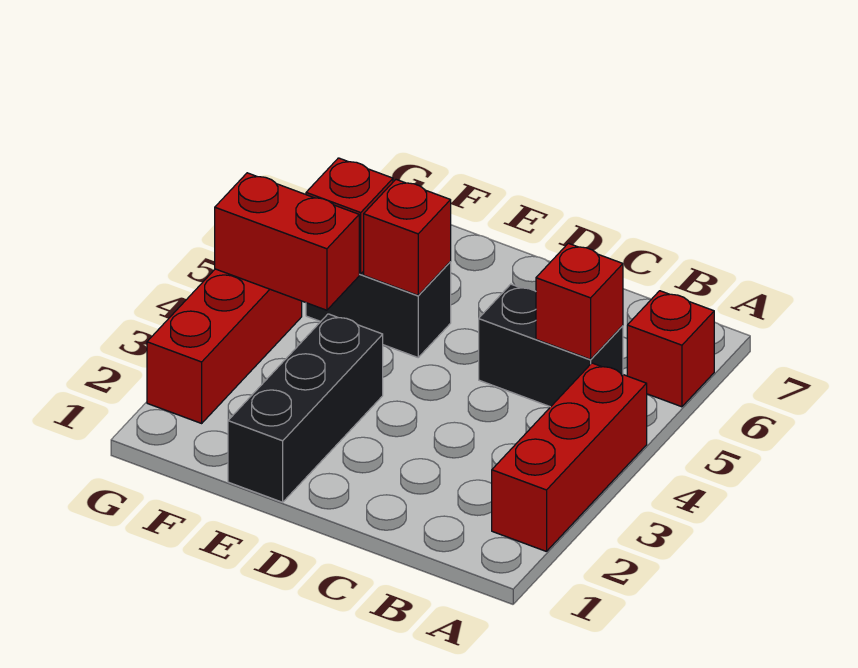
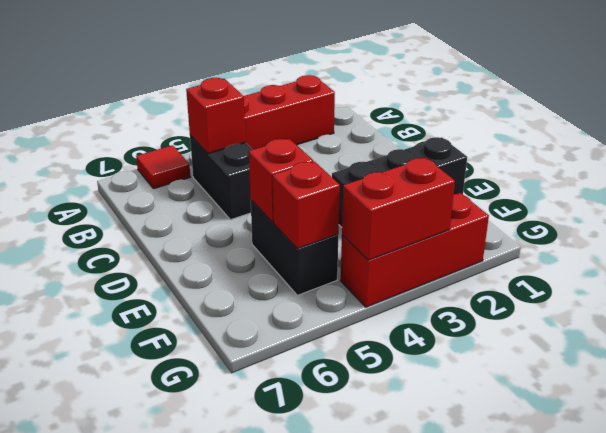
red 1x1 brick [627,291,714,407] -> red 1x1 tile [136,145,190,189]
red 1x2 brick [215,173,359,310] -> red 1x2 brick turned to [342,158,455,260]

